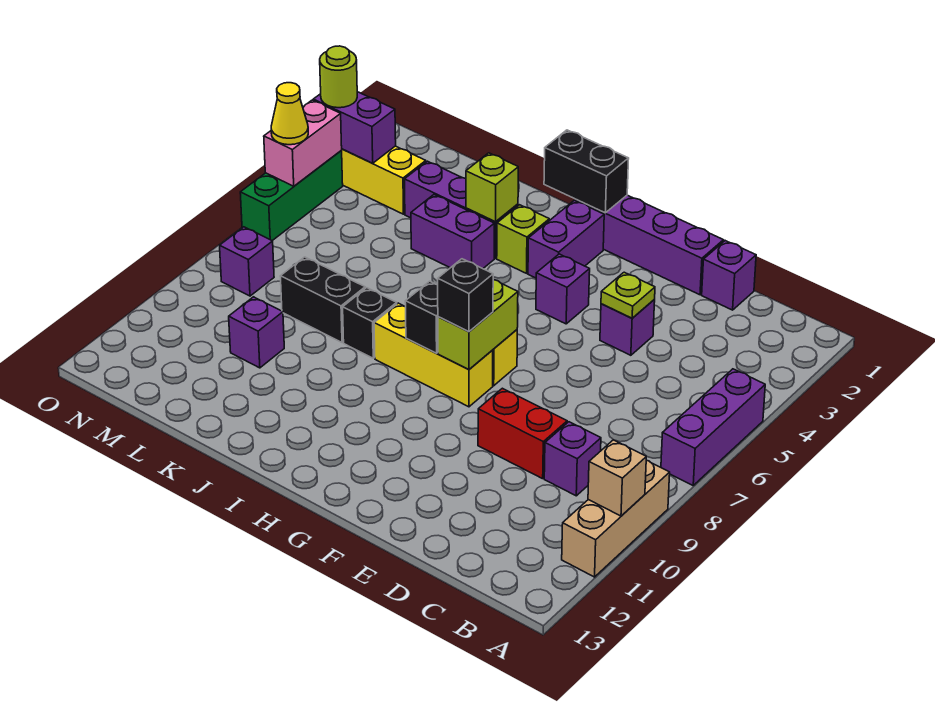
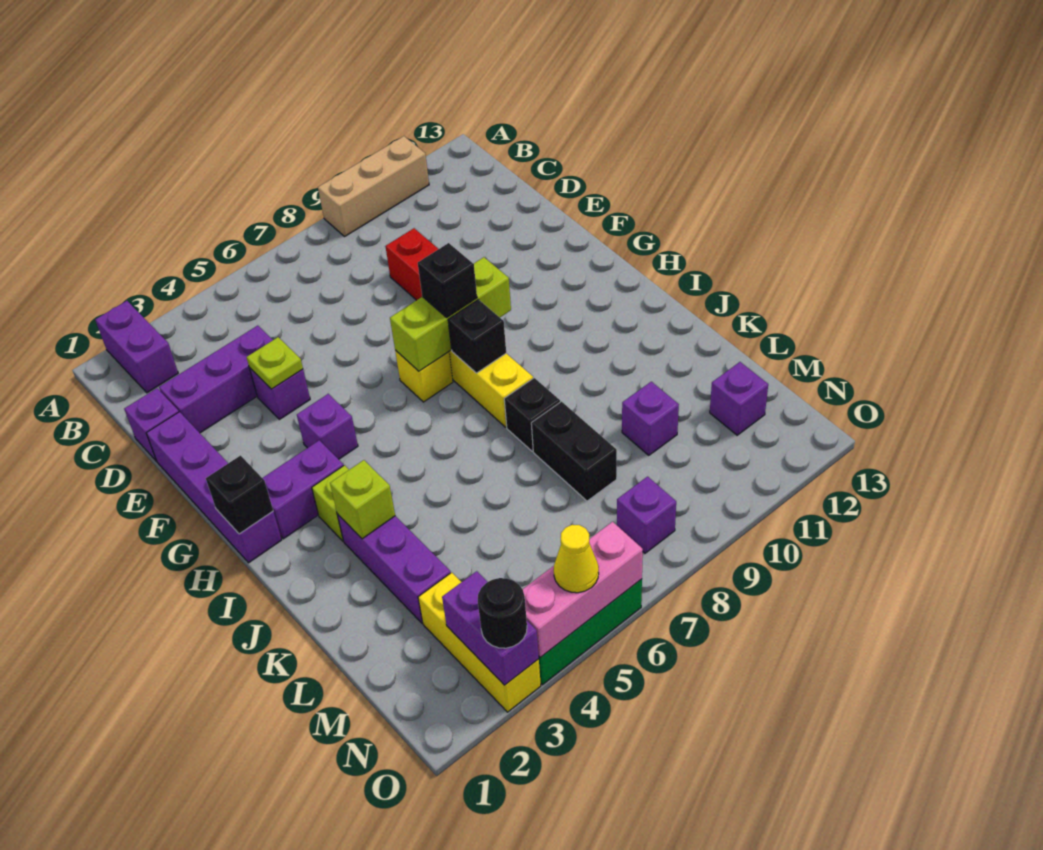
purple 1x3 brick [661,369,765,485] -> purple 1x3 brick moved to [159,326,273,433]
tan 1x1 brick [588,440,646,516] -> none
purple 1x1 brick [544,422,601,496] -> purple 1x1 brick moved to [710,362,768,435]
lime 1x2 brick [438,280,518,370] -> lime 1x3 brick [390,257,511,371]
black 1x2 brick [544,130,629,213] -> black 1x1 brick [206,456,273,534]
purple 1x2 brick [411,195,494,269] -> purple 1x2 brick moved to [95,301,178,393]
lime 1x1 round brick [320,46,357,108] -> black 1x1 round brick [478,578,527,648]
pink 1x2 brick [264,100,342,186] -> pink 1x3 brick [523,522,643,657]

